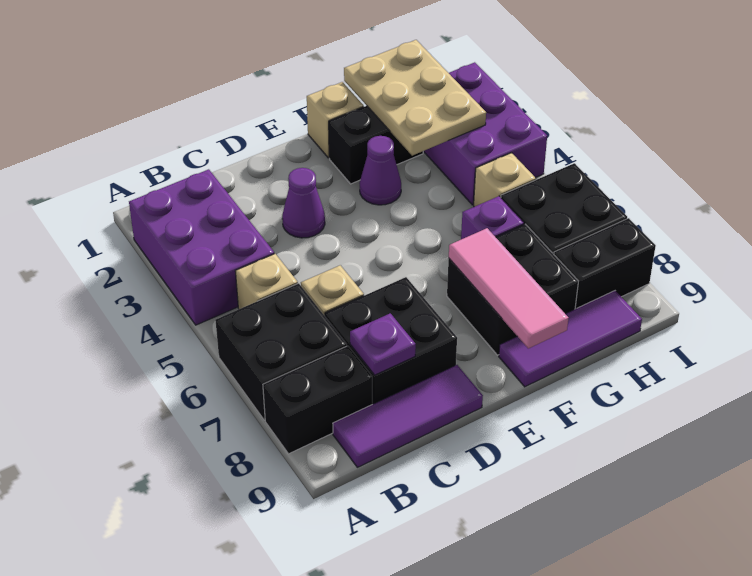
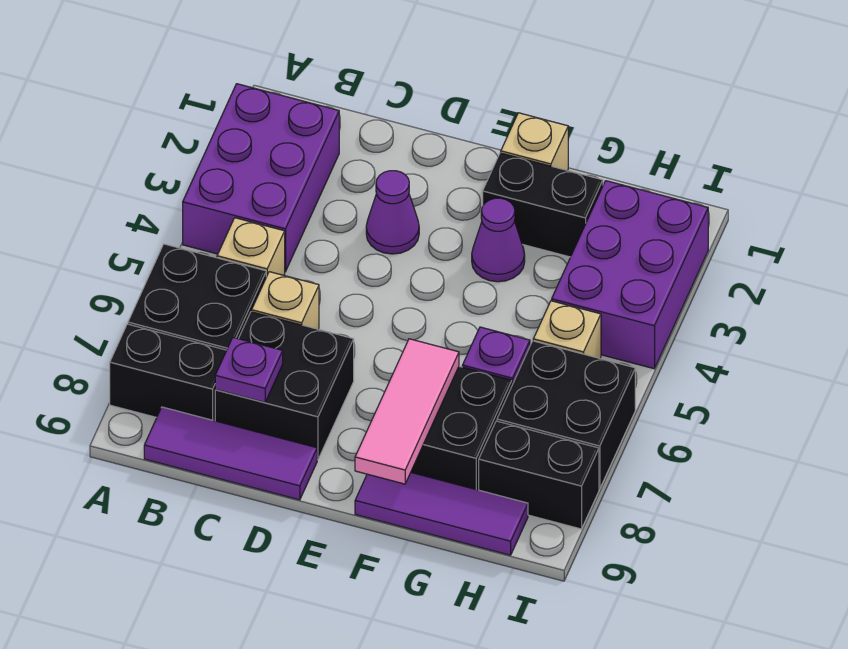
tan 2x3 plate [344,40,486,156] -> none

